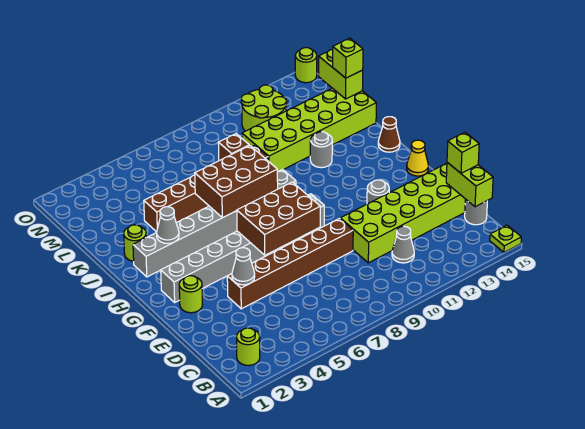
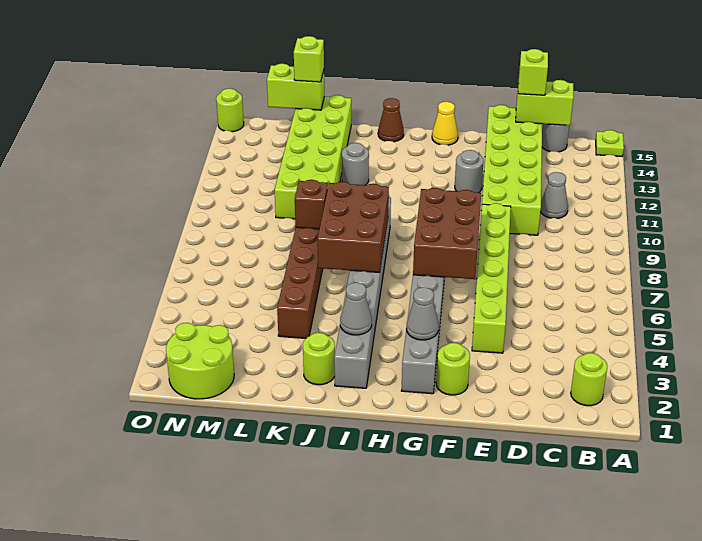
brown 1x6 brick [227,219,353,309] -> lime 1x6 brick [472,203,511,353]
grey 1x1 cone [232,248,255,285] -> grey 1x1 cone moved to [406,287,438,340]
lime 2x2 round brick [241,85,287,131] -> lime 2x2 round brick moved to [166,323,234,399]

